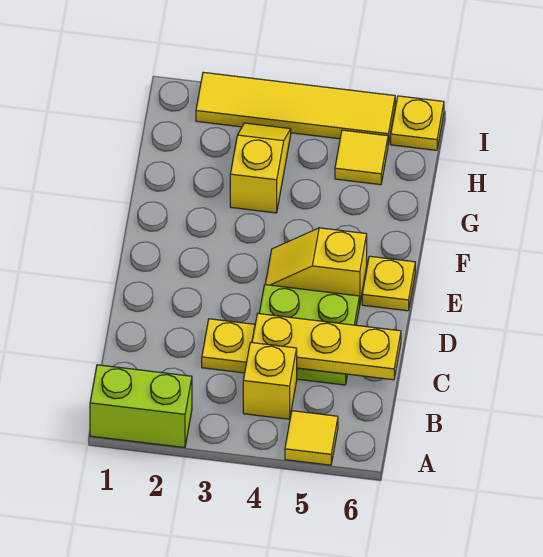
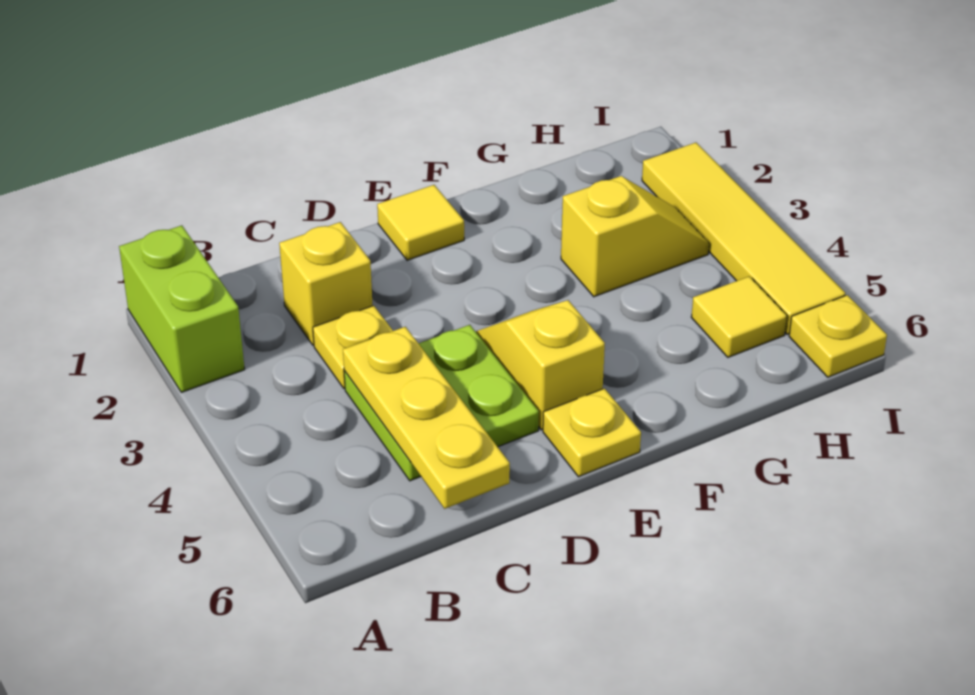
yellow 1x1 tile [285,411,338,465] -> yellow 1x1 tile moved to [377,185,464,260]
yellow 1x1 brick [243,342,297,419] -> yellow 1x1 brick moved to [279,222,373,345]

